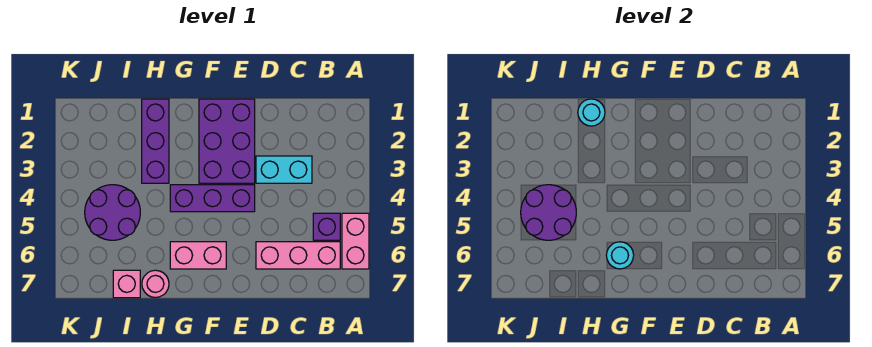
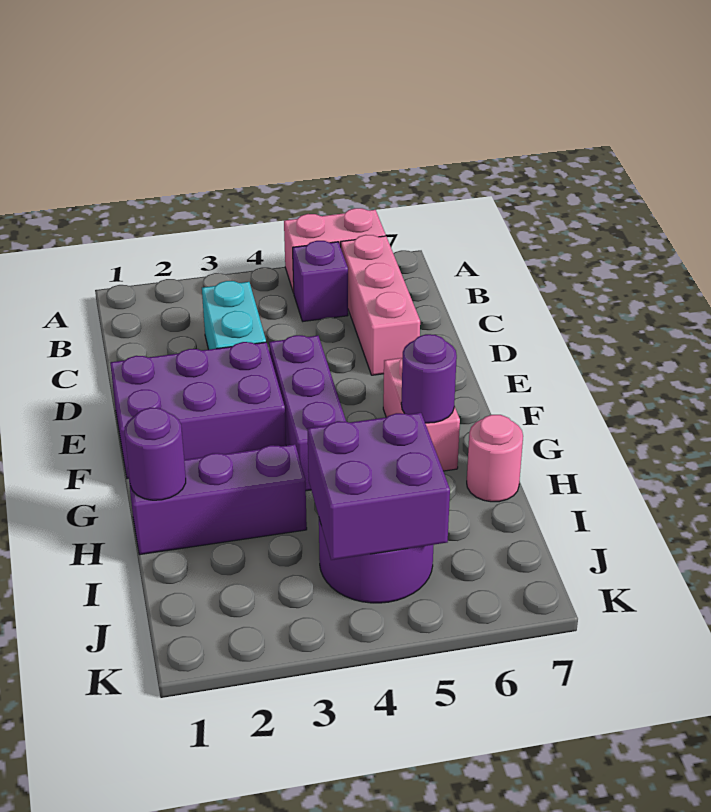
cyan 1x1 round brick [606,242,634,269] -> purple 1x1 round brick [401,334,457,423]
cyan 1x1 round brick [578,99,605,126] -> purple 1x1 round brick [124,408,186,500]
purple 2x2 round brick [521,185,576,240] -> purple 2x2 brick [307,413,450,560]
pink 1x1 brick [113,270,140,298] -> none

